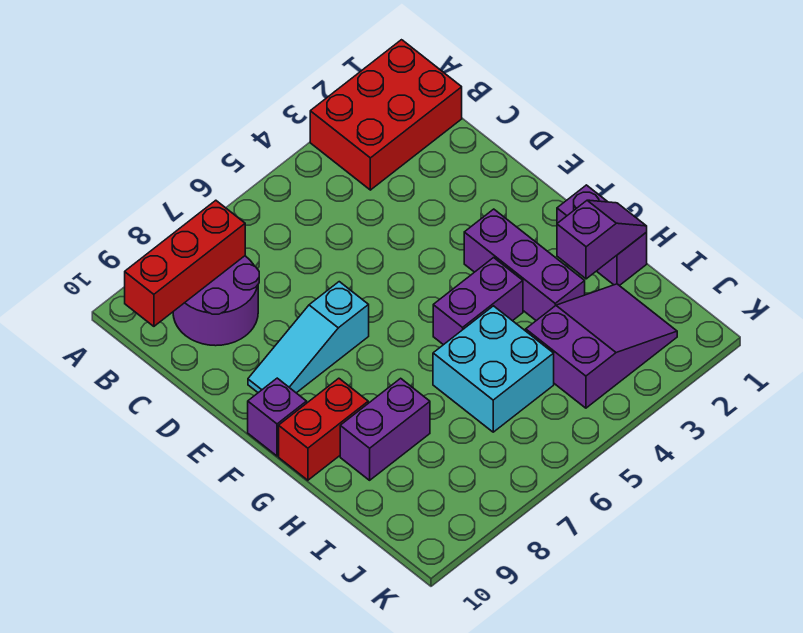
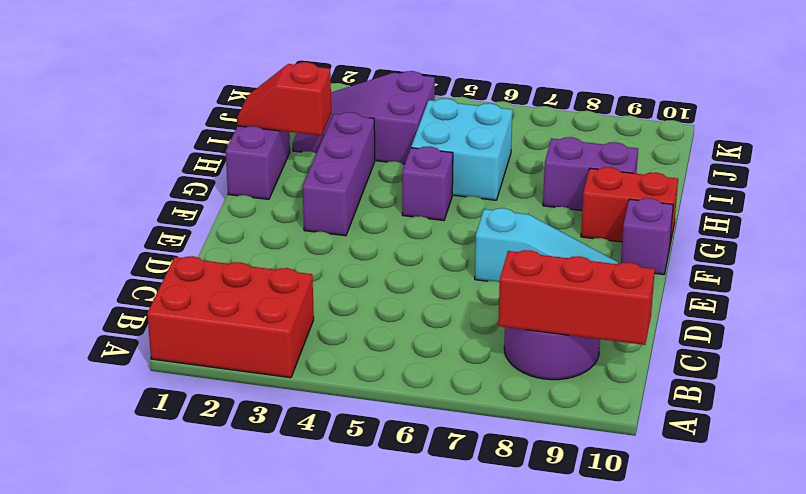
purple 1x2 brick [433,258,523,345] -> purple 1x1 brick [402,146,453,221]
purple 1x2 slope [557,200,647,279] -> red 1x2 slope [237,62,331,136]

